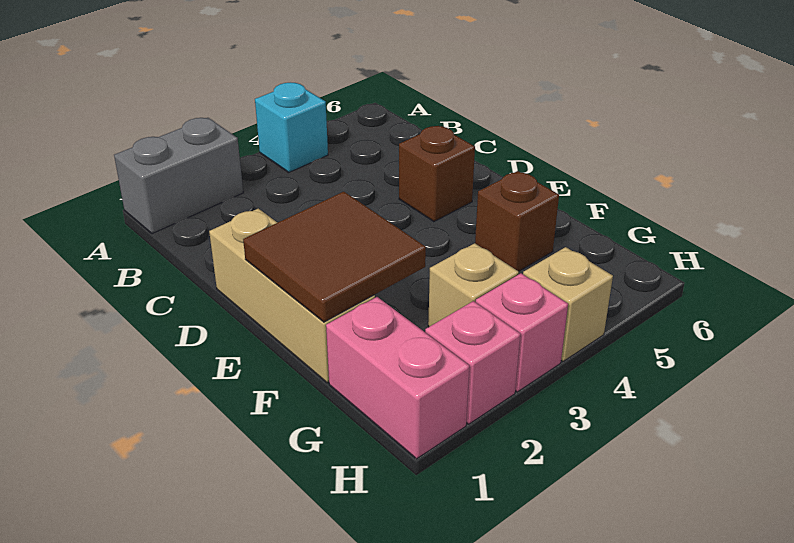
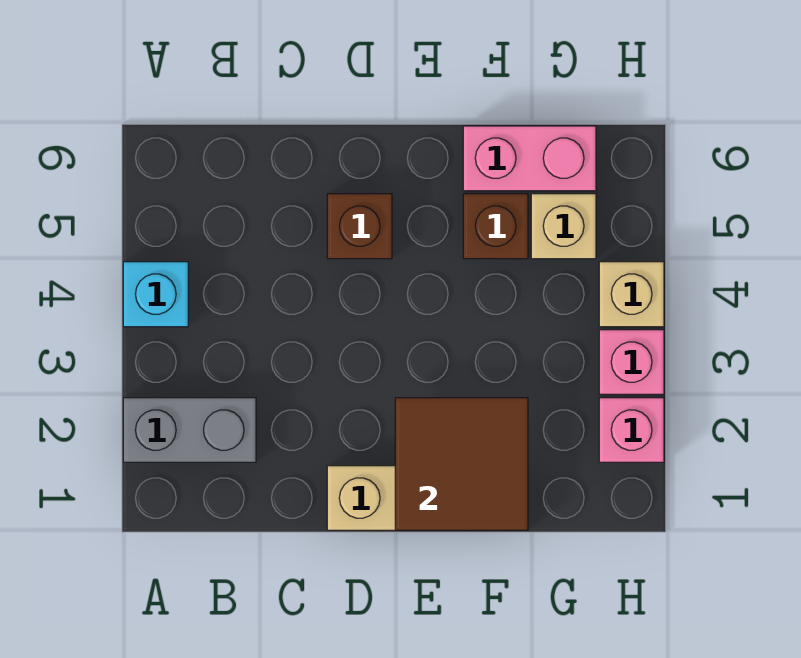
grey 1x2 brick [114,118,243,234] -> grey 1x2 brick turned to [123,398,256,462]
pink 1x2 brick [326,297,469,459] -> pink 1x2 brick moved to [463,126,596,191]
tan 1x1 brick [428,243,519,327] -> tan 1x1 brick moved to [531,194,596,259]

